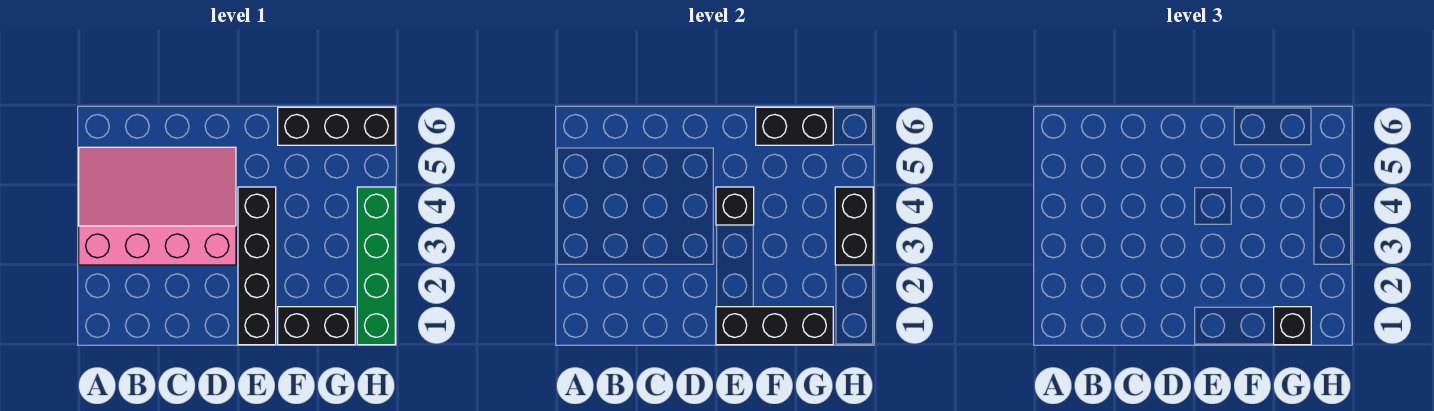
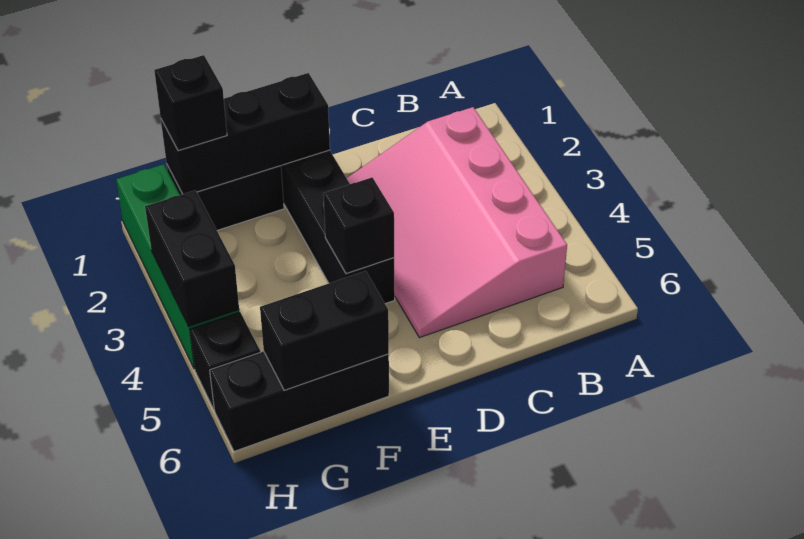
pink 3x4 slope [79,147,236,265] -> pink 3x4 slope turned to [347,107,567,338]
none -> black 1x1 brick [190,312,260,409]

